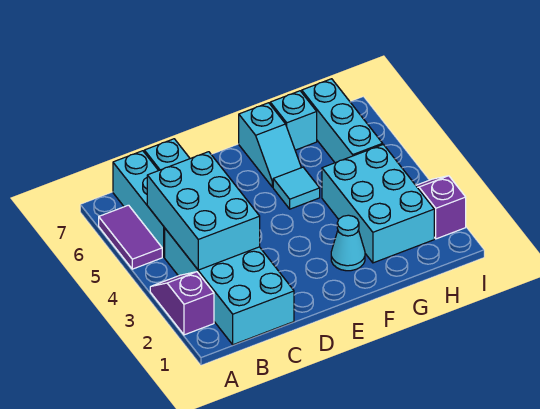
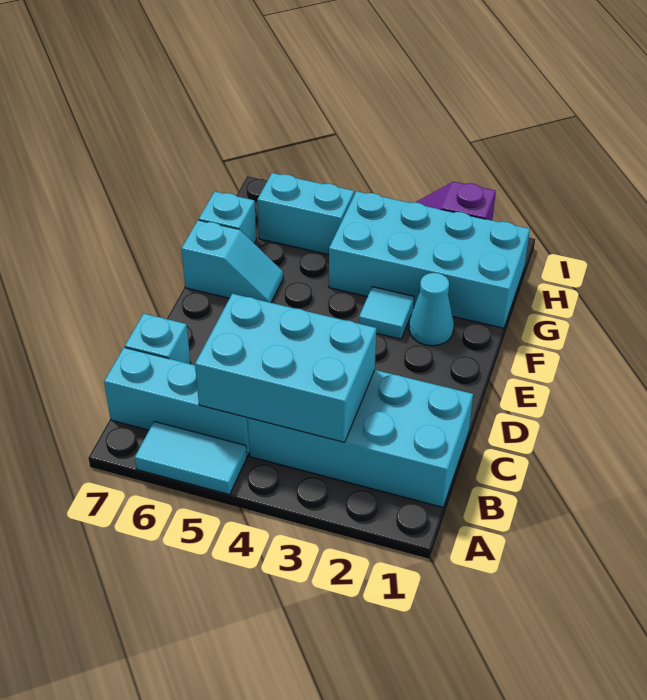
purple 1x2 slope [150,272,214,335] -> none
purple 1x2 tile [99,205,162,269] -> cyan 1x2 tile [135,422,247,495]
cyan 1x1 tile [273,167,320,209] -> cyan 1x1 tile moved to [359,287,414,339]
cyan 2x3 brick [322,145,434,263] -> cyan 2x4 brick [329,191,530,328]
cyan 1x3 brick [302,79,383,163] -> cyan 1x2 brick [257,173,354,255]

